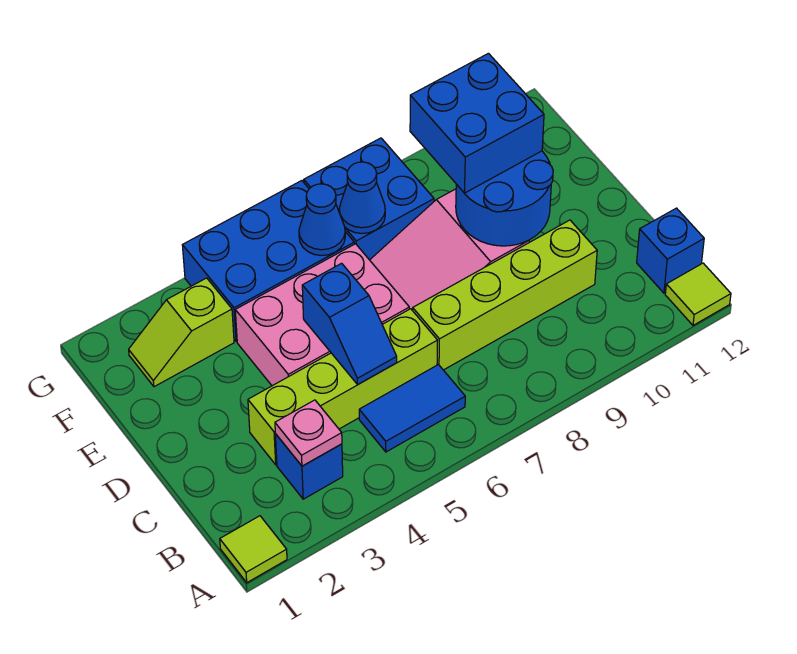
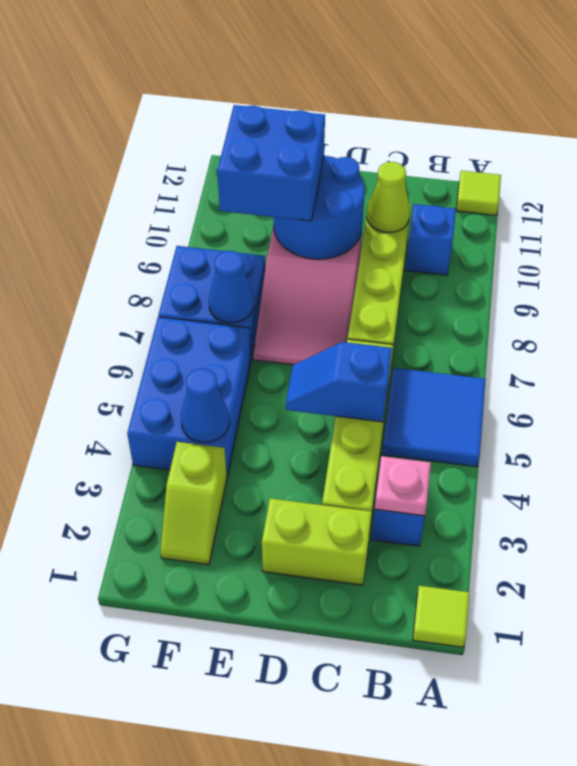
blue 1x2 tile [359,365,465,452] -> blue 2x2 tile [382,368,486,467]
blue 1x1 brick [637,208,704,293] -> blue 1x1 brick moved to [406,204,456,275]
none -> lime 1x2 brick [262,498,372,585]
blue 1x2 slope [302,263,397,384] -> blue 1x2 slope turned to [286,342,392,422]
none -> lime 1x1 cone [367,162,410,232]
pink 2x3 brick [235,244,409,386] -> none
blue 1x1 cone [299,184,345,256] -> blue 1x1 cone moved to [181,368,229,442]

